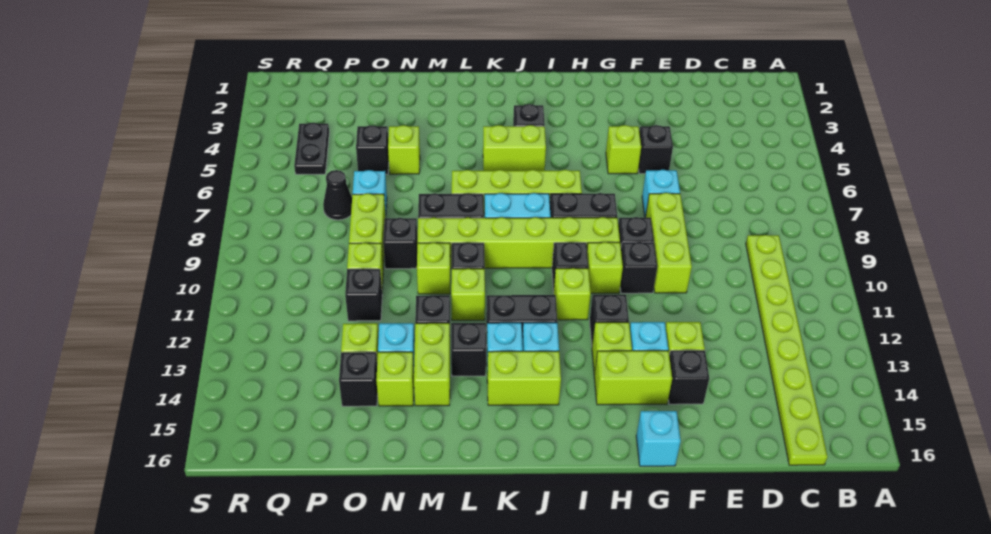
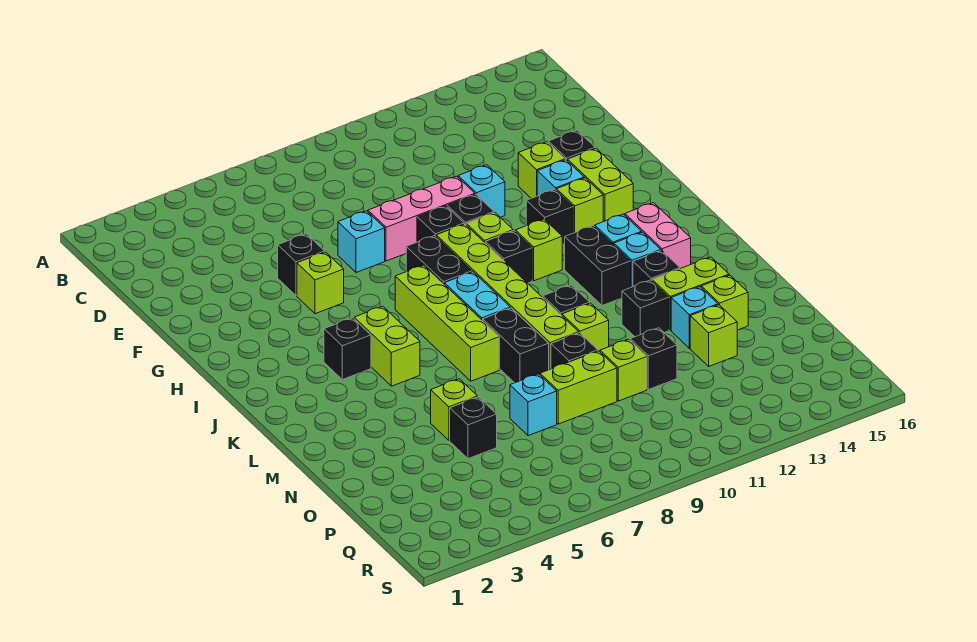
lime 1x8 plate [746,235,828,465] -> none
lime 1x3 brick [646,193,692,293] -> pink 1x3 brick [368,176,475,261]
cyan 1x1 brick [636,411,681,466] -> cyan 1x1 brick moved to [458,165,505,217]
lime 1x2 brick [487,351,561,405] -> pink 1x2 brick [625,203,691,269]
lime 1x1 brick [451,269,485,320] -> none
black 1x1 brick [339,352,378,406] -> none
black 1x1 cone [323,170,352,220] -> none
black 1x2 plate [294,123,329,174] -> none

